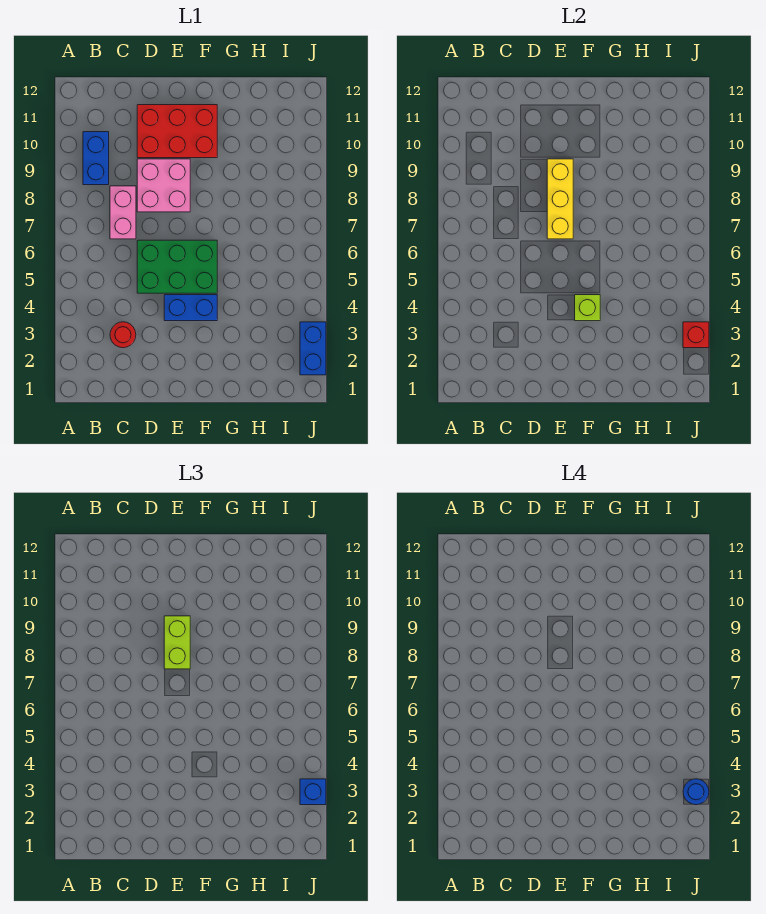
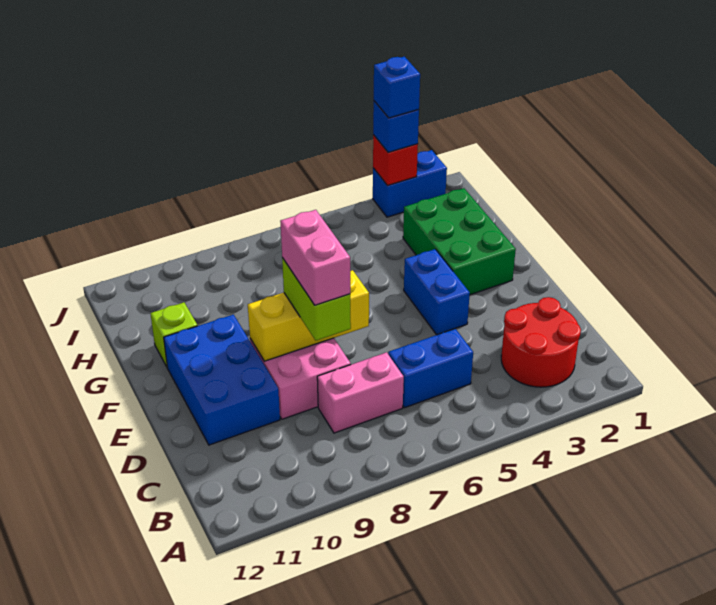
blue 1x2 brick [83,132,109,185] -> blue 1x2 brick moved to [388,329,473,408]
red 1x1 round brick [110,322,136,348] -> red 2x2 round brick [501,297,581,387]
green 2x3 brick [137,240,217,293] -> green 2x3 brick moved to [403,188,516,295]
none -> pink 1x2 brick [280,210,350,305]
red 2x3 brick [137,105,217,158] -> blue 2x3 brick [164,315,280,445]
lime 1x2 brick [164,616,190,669] -> lime 1x2 brick turned to [282,258,351,341]
lime 1x1 brick [575,295,600,321] -> lime 1x1 brick moved to [151,302,197,368]
blue 1x1 round brick [683,779,709,805] -> blue 1x1 brick [374,57,420,118]

